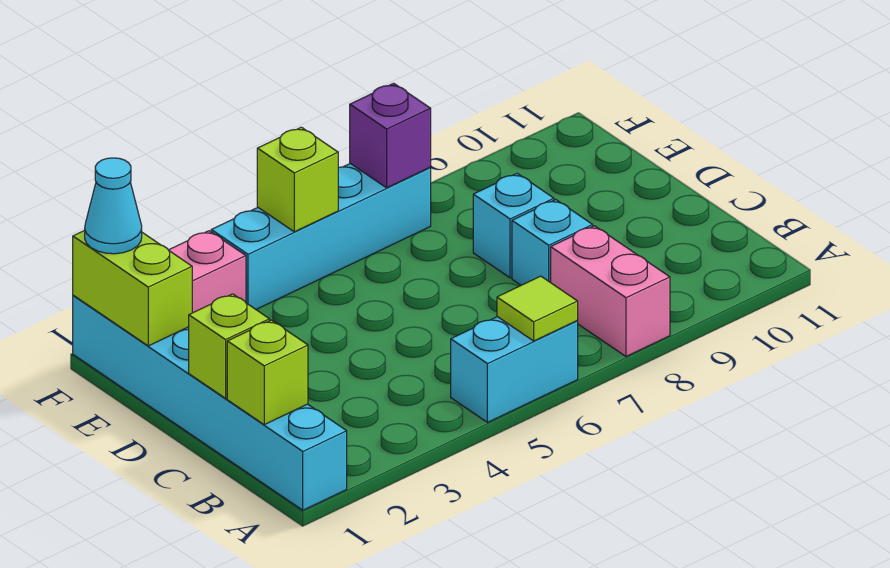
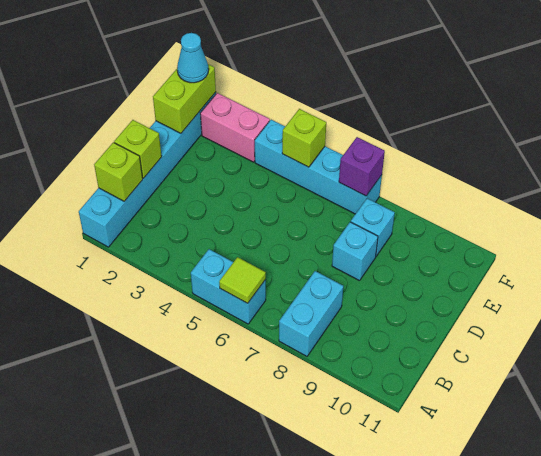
pink 1x2 brick [551,226,670,356] -> cyan 1x2 brick [279,271,343,356]
cyan 1x1 brick [512,200,593,285] -> cyan 1x1 brick moved to [351,198,395,256]

